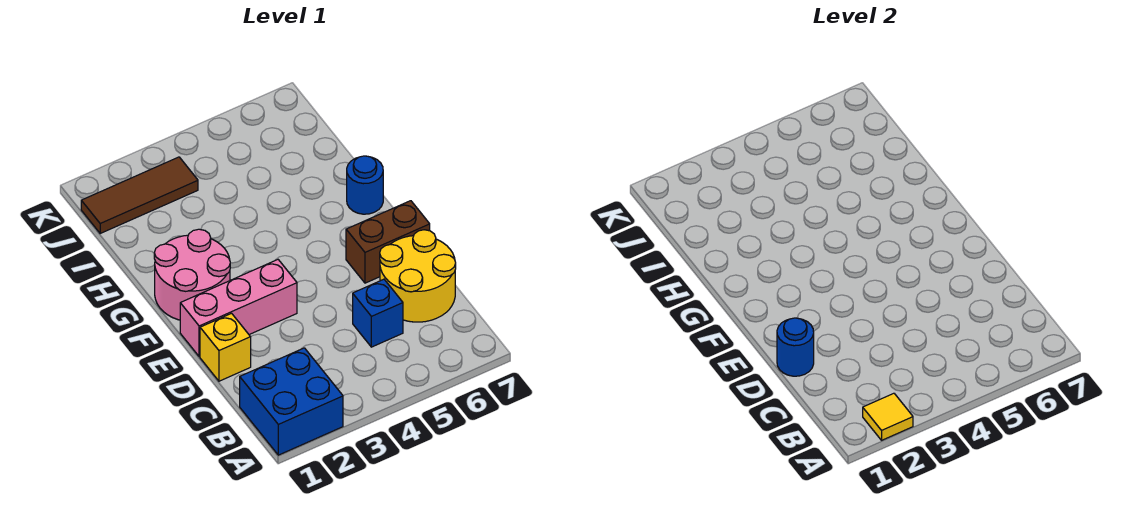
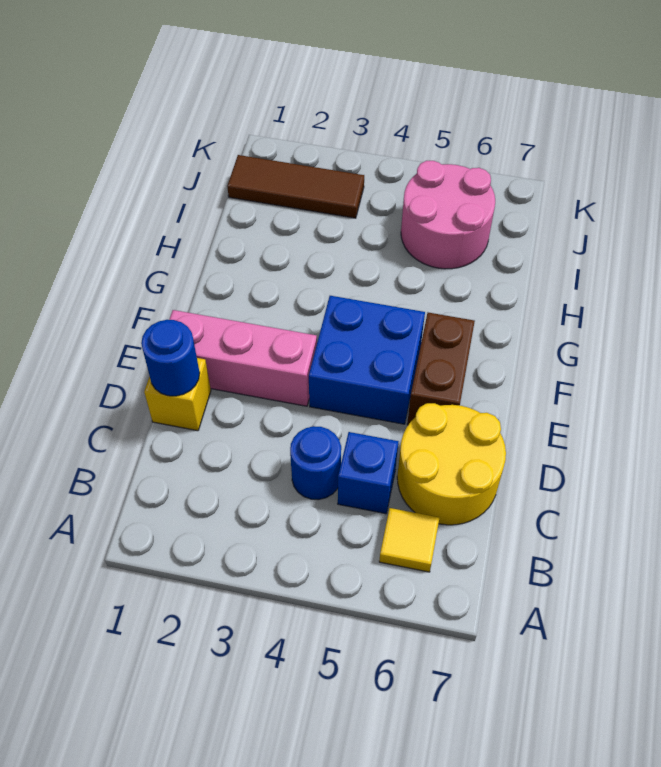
blue 2x2 brick [240,348,343,455] -> blue 2x2 brick moved to [309,296,425,424]
yellow 1x1 tile [863,393,913,440] -> yellow 1x1 tile moved to [379,508,439,572]
brown 1x2 brick [346,201,430,283] -> brown 1x2 brick turned to [407,313,475,425]
pink 2x2 round brick [154,229,230,320] -> pink 2x2 round brick moved to [401,161,495,269]
blue 1x1 round brick [347,156,383,214] -> blue 1x1 round brick moved to [290,426,341,500]

